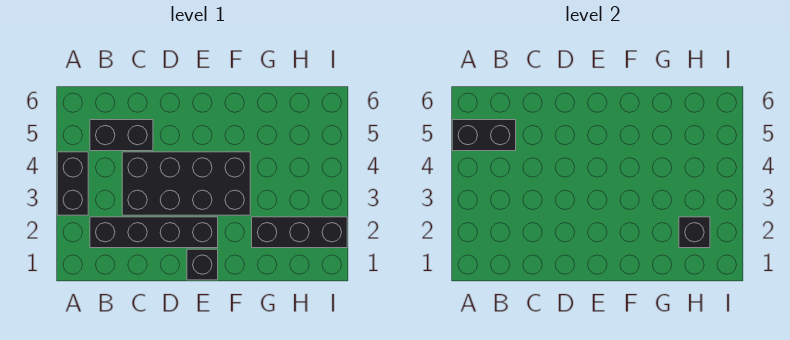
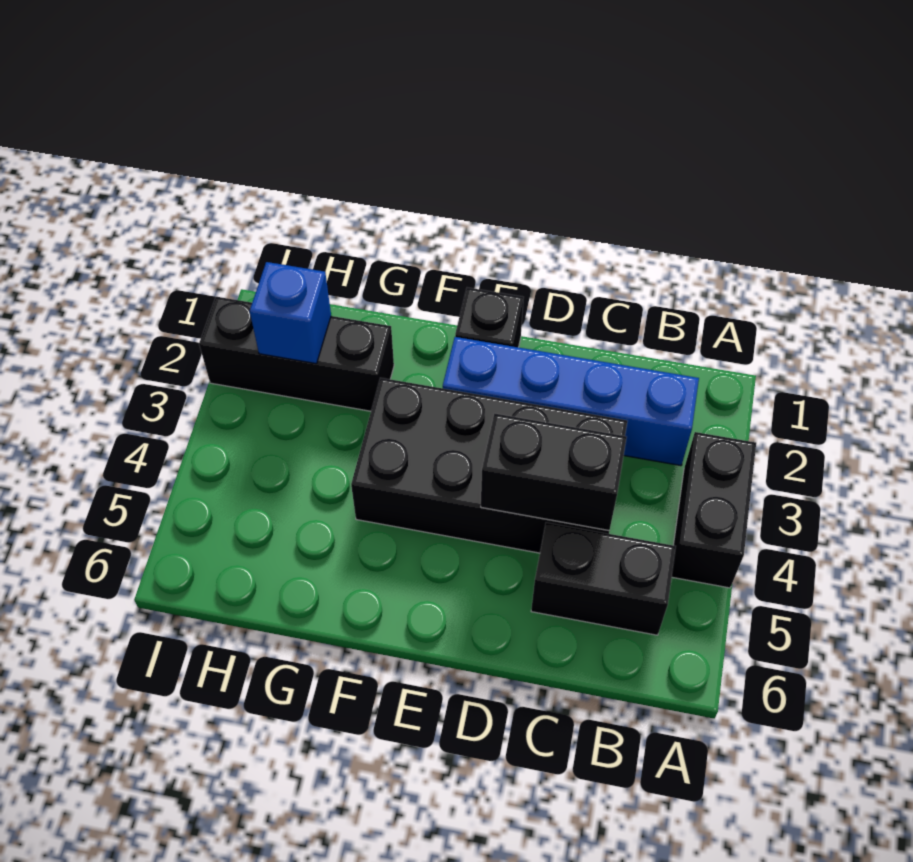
black 1x2 brick [452,120,516,151] -> black 1x2 brick moved to [481,413,627,531]
black 1x4 brick [90,217,218,248] -> blue 1x4 brick [443,337,699,466]
black 1x1 brick [679,217,710,248] -> blue 1x1 brick [250,262,331,364]

